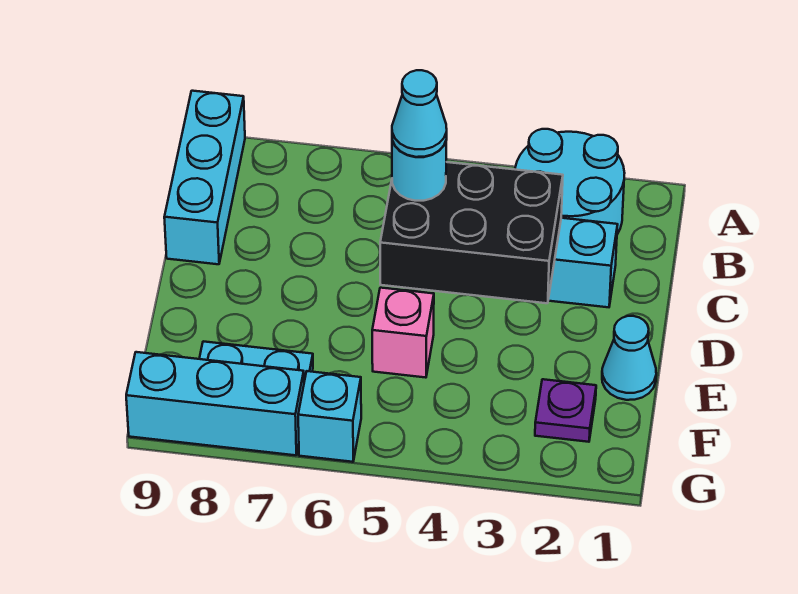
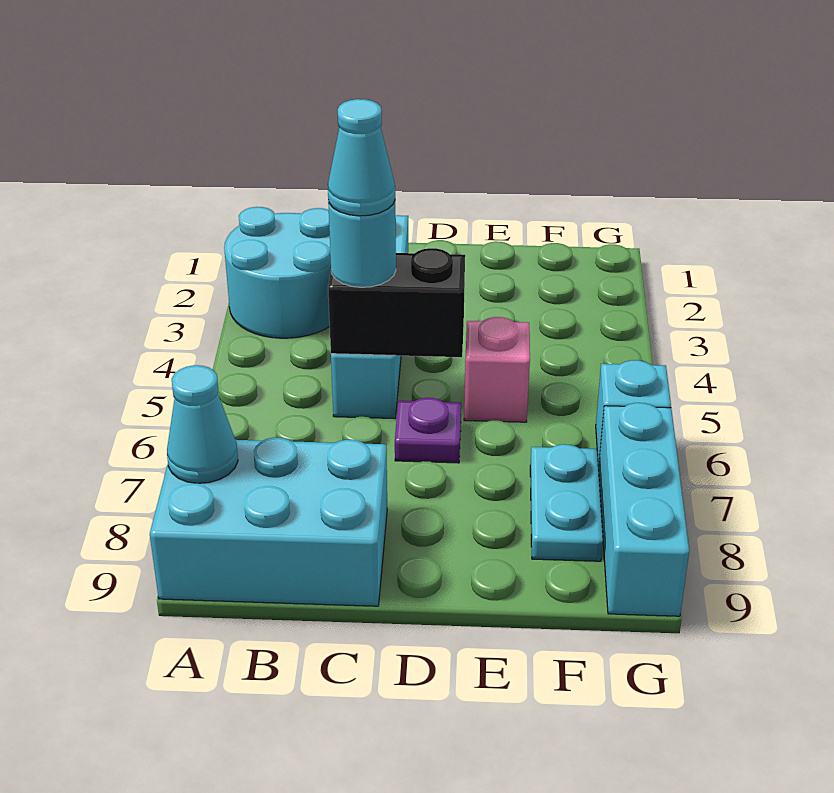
cyan 1x3 brick [164,91,245,264] -> cyan 2x3 brick [150,437,387,606]
black 2x3 brick [380,162,563,303] -> black 1x2 brick [328,248,465,357]
cyan 1x1 cone [602,316,656,400] -> cyan 1x1 cone moved to [167,365,238,483]
purple 1x1 plate [535,379,596,442] -> purple 1x1 plate moved to [395,398,461,463]

